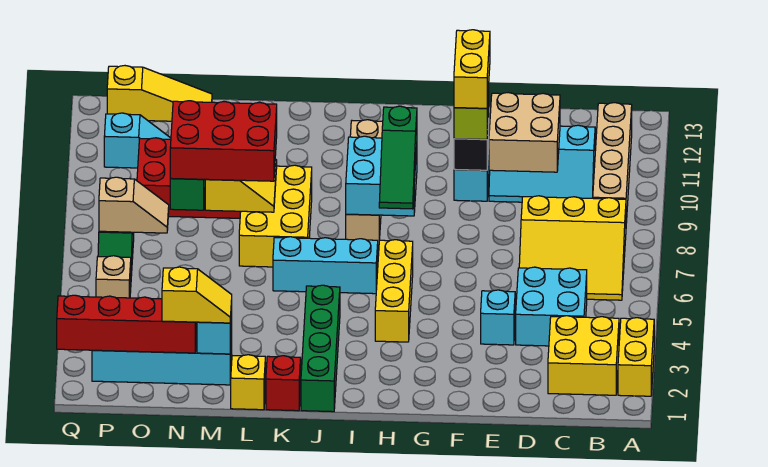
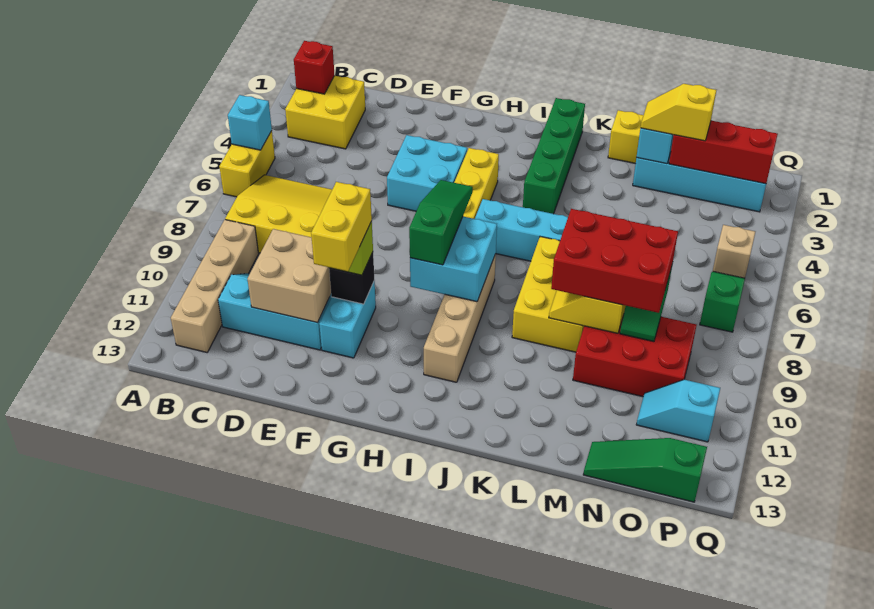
yellow 1x2 brick [618,318,654,396] -> yellow 1x2 brick moved to [219,131,275,197]
cyan 2x2 brick [516,267,587,346] -> cyan 2x2 brick moved to [387,135,467,211]
cyan 1x1 brick [481,290,515,345] -> cyan 1x1 brick moved to [228,95,272,150]
red 1x1 brick [266,356,301,411] -> red 1x1 brick moved to [294,41,335,94]
red 1x4 brick [57,295,197,353] -> red 1x3 brick [669,121,778,184]
yellow 1x3 slope [107,66,212,121] -> green 1x3 slope [583,438,707,502]
tan 1x2 slope [99,177,169,233] -> none

